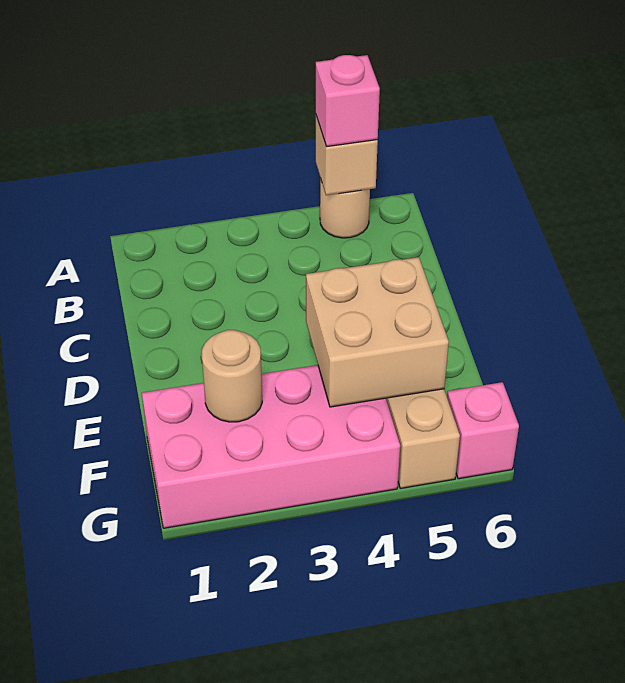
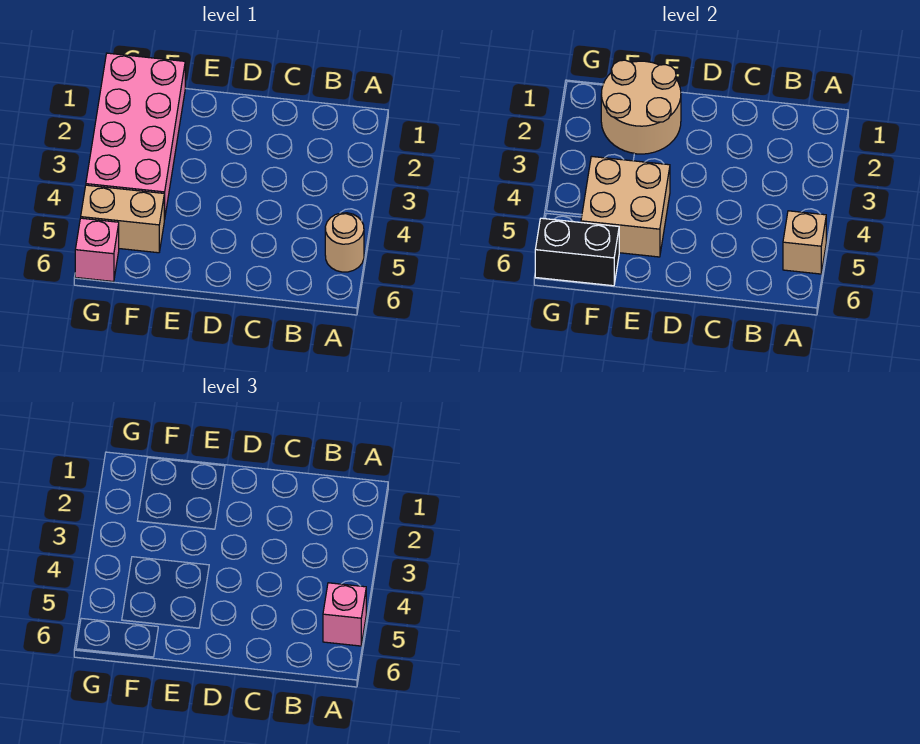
tan 1x1 round brick [202,330,262,422] -> tan 2x2 round brick [601,60,681,154]
none -> black 1x2 brick [535,218,619,286]

